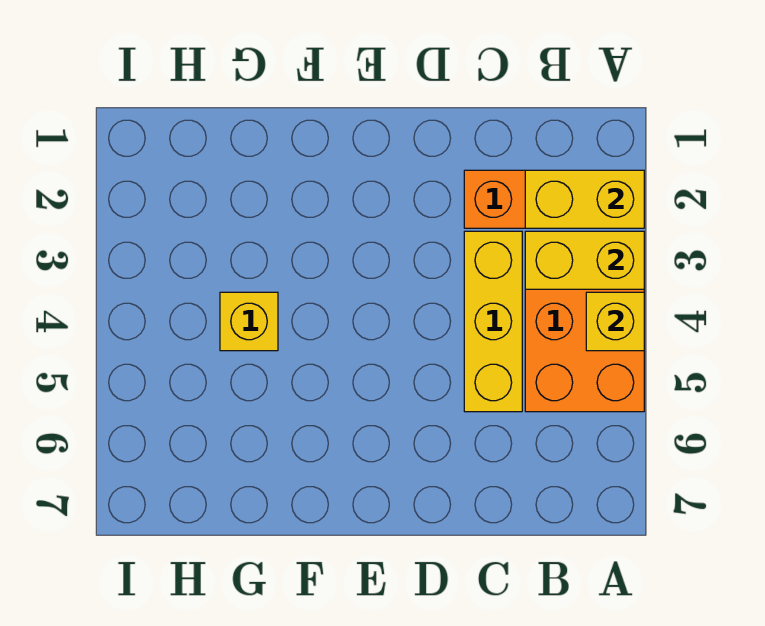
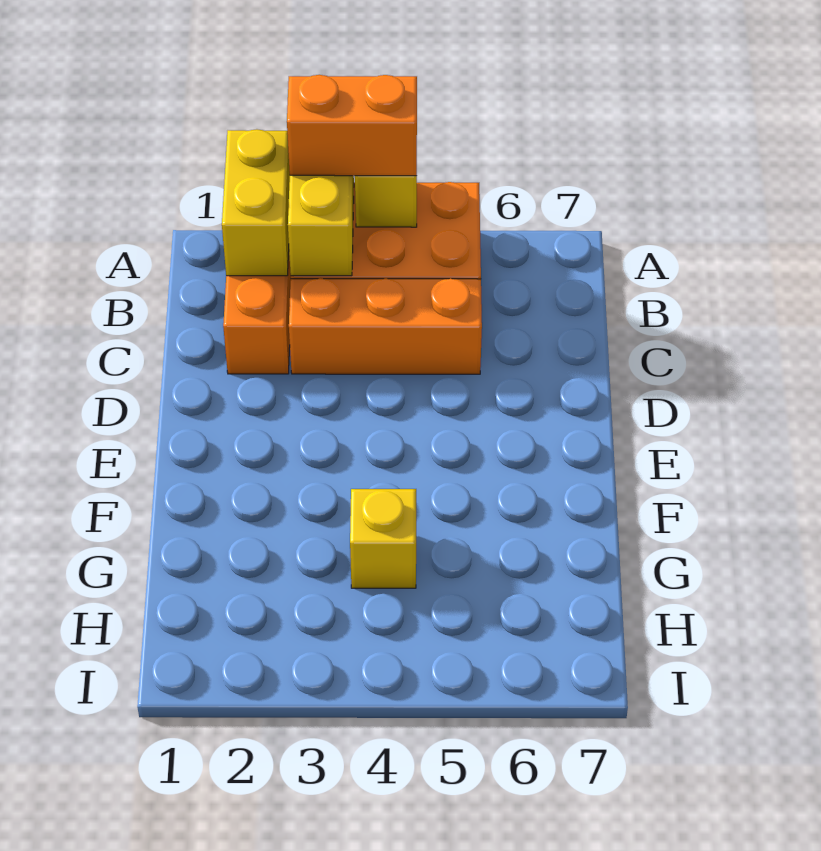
none -> orange 1x2 brick [287,75,417,176]
yellow 1x3 brick [464,231,522,412] -> orange 1x3 brick [289,278,482,374]

